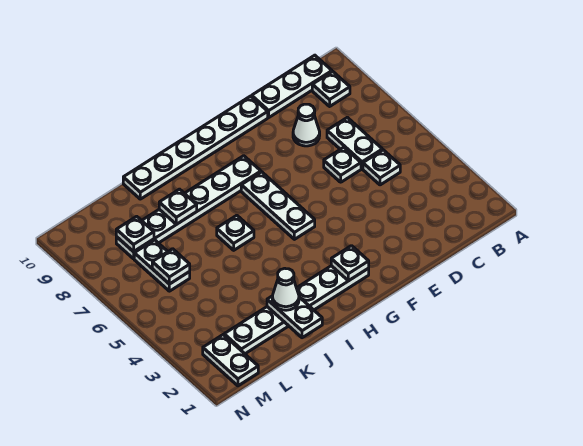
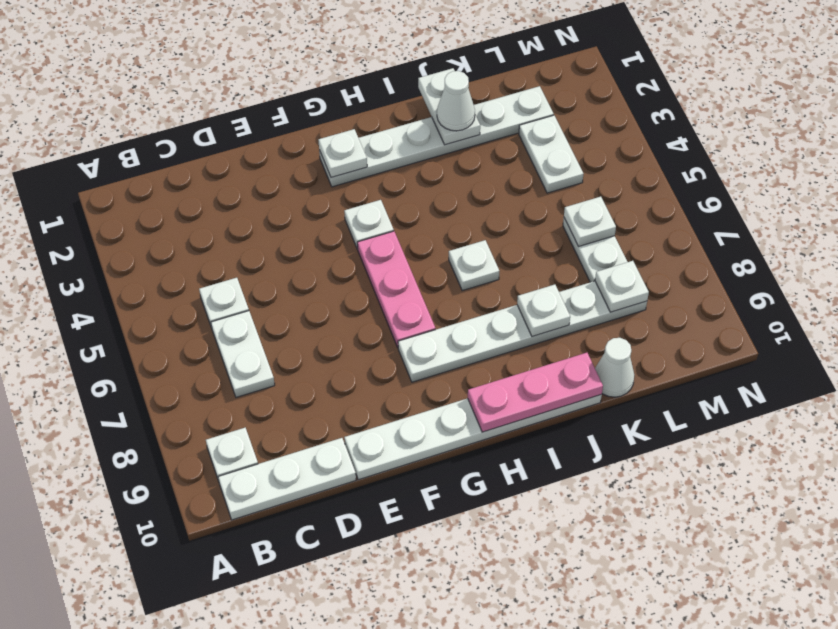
white 1x1 plate [324,147,361,182] -> white 1x1 plate moved to [344,200,394,249]
white 1x1 cone [293,104,320,146] -> white 1x1 cone moved to [595,338,634,397]
white 1x3 plate [241,172,315,239] -> pink 1x3 plate [357,231,435,347]
none -> pink 1x3 plate [468,353,603,432]
white 1x2 plate [203,335,258,386] -> white 1x2 plate moved to [519,115,583,193]

